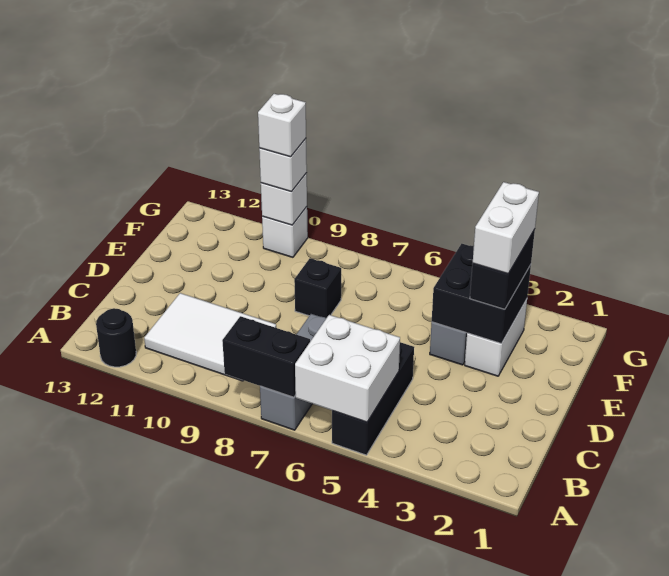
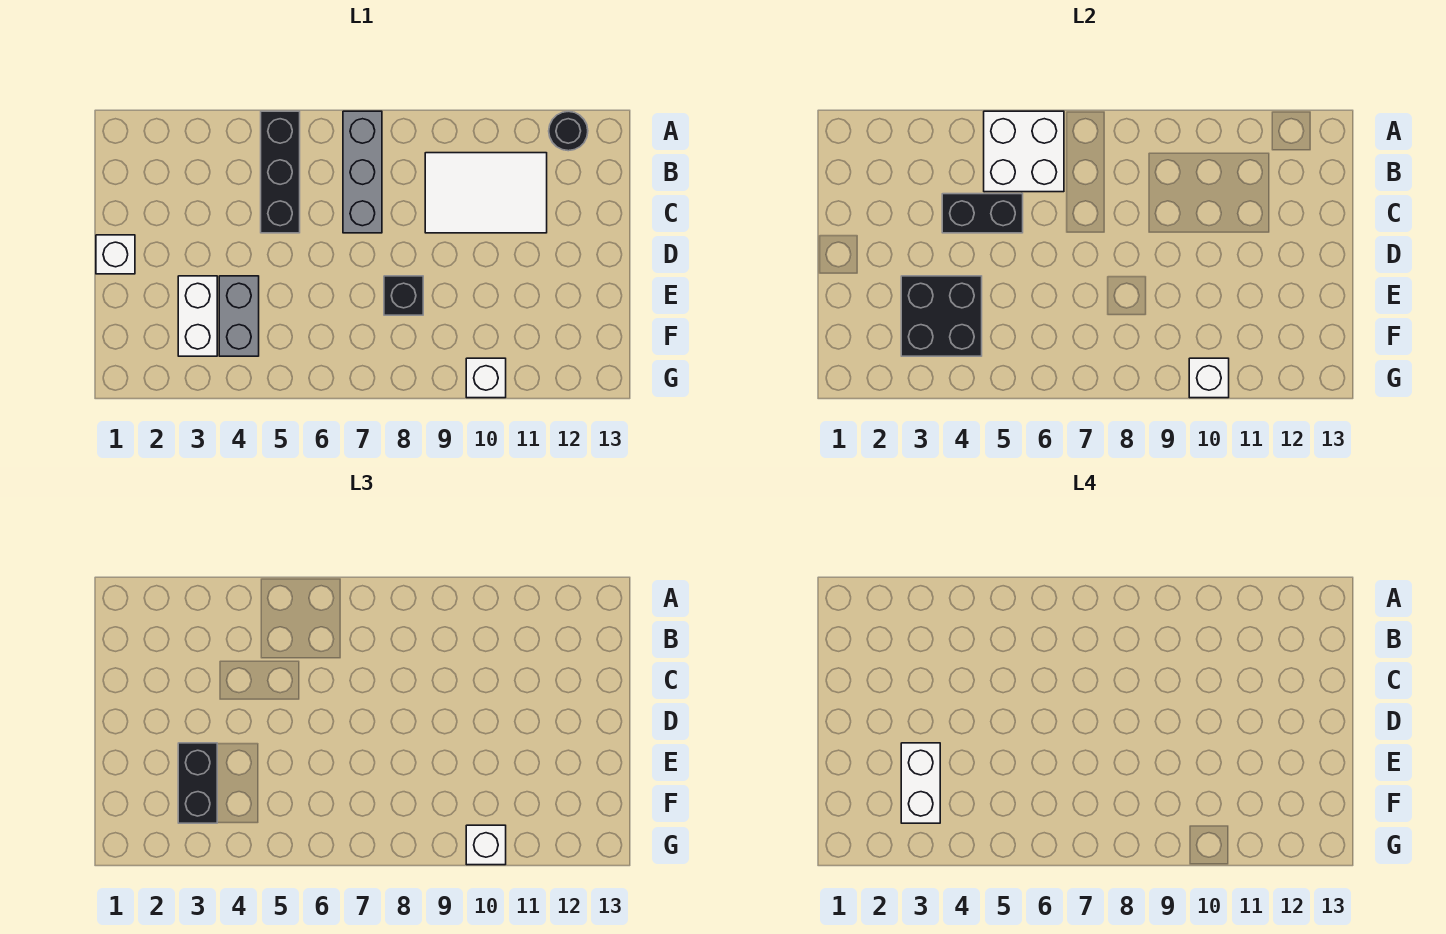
black 1x2 brick [222,316,310,397] -> black 1x2 brick moved to [942,194,1023,233]
white 1x1 brick [258,94,306,157] -> white 1x1 brick moved to [96,235,135,274]

